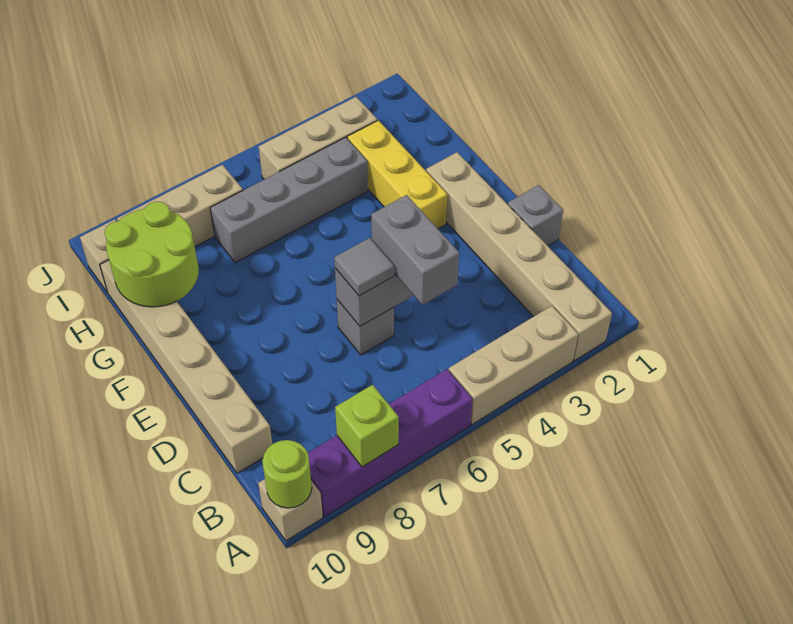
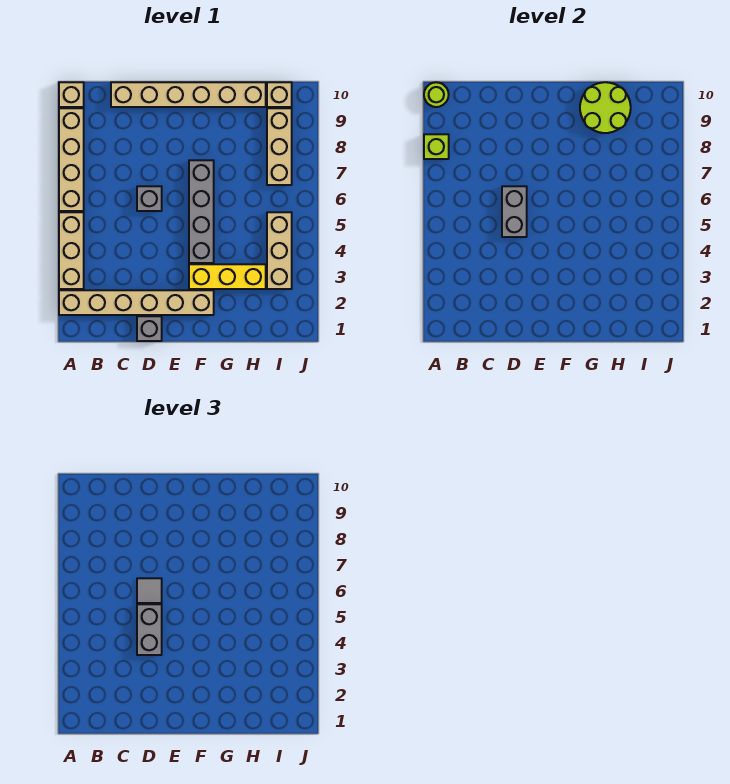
purple 1x4 brick [308,369,473,517] -> tan 1x4 brick [59,108,84,211]
grey 1x2 brick [371,195,459,305] -> grey 1x2 brick turned to [137,604,162,655]
grey 1x4 brick [210,137,368,263] -> grey 1x4 brick moved to [189,160,214,263]

